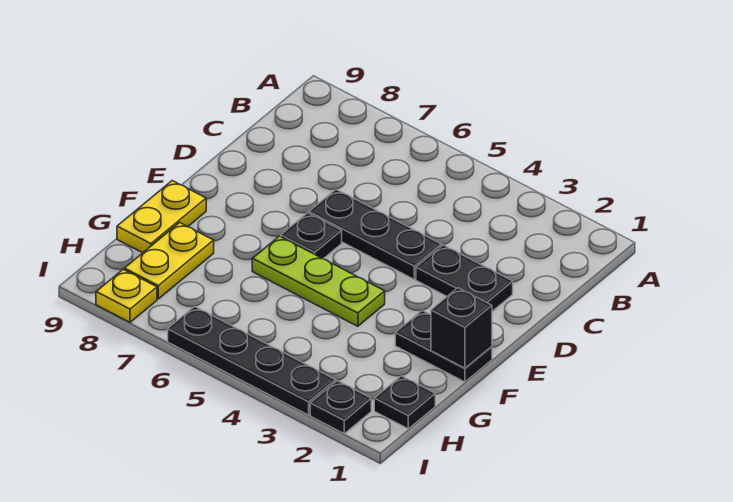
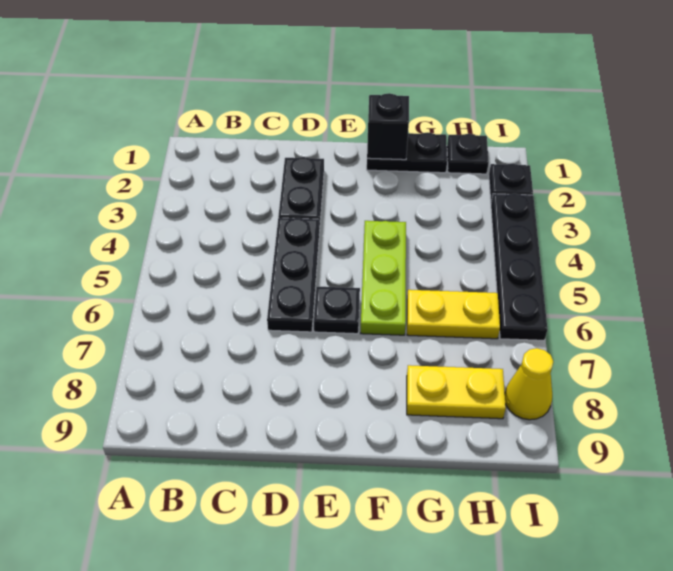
black 1x2 plate [395,310,492,382] -> black 1x2 plate turned to [367,132,447,173]
yellow 1x2 plate [117,181,206,253] -> yellow 1x2 plate moved to [407,290,500,339]
yellow 1x1 plate [96,270,157,322] -> yellow 1x1 cone [505,348,553,420]

